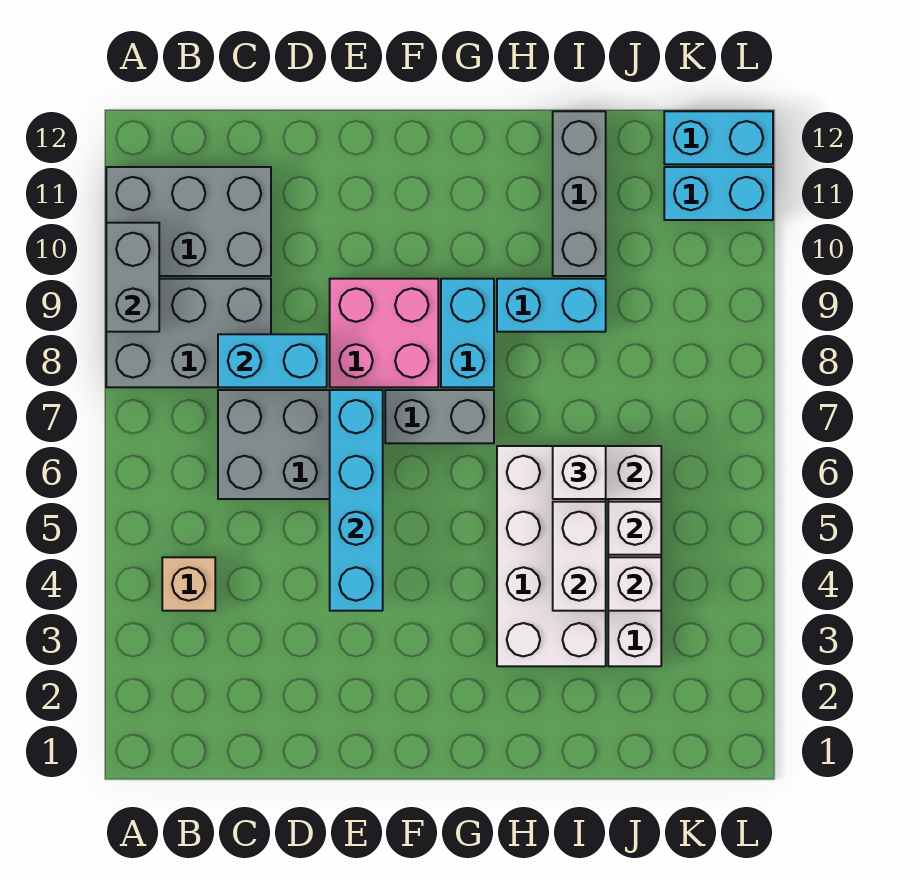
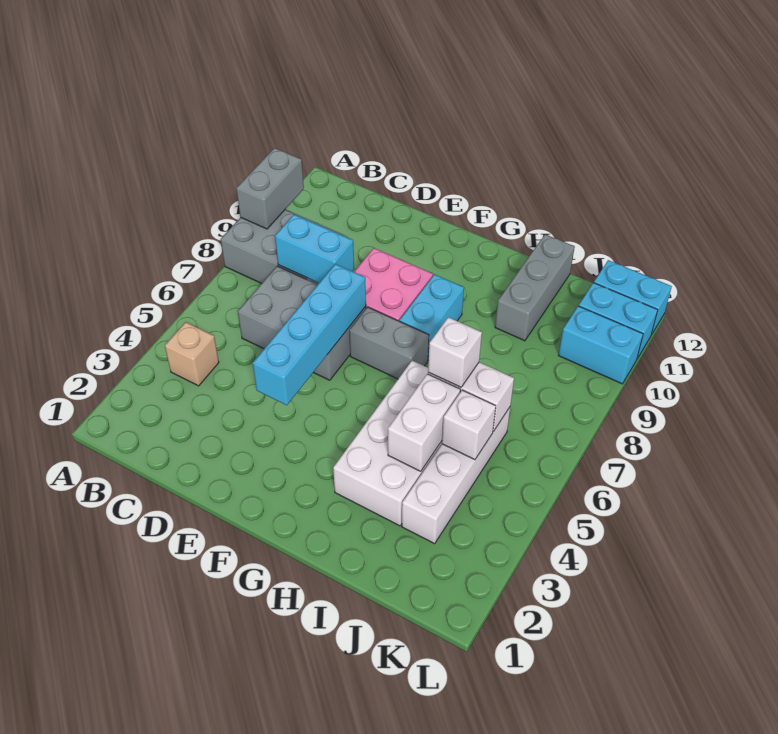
grey 2x3 brick [106,167,271,276] -> none
cyan 1x2 brick [497,279,606,332] -> cyan 1x2 brick moved to [559,306,643,384]
white 1x1 brick [608,557,661,611] -> none

